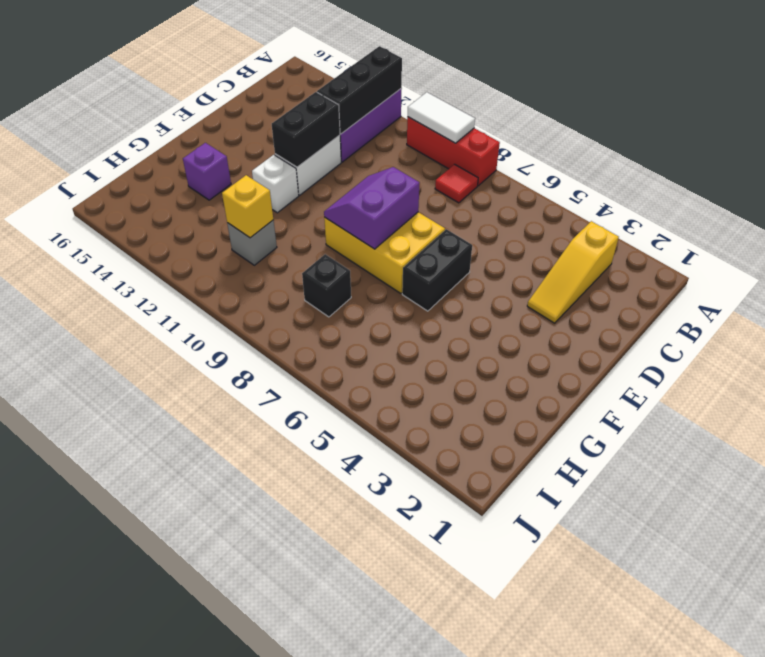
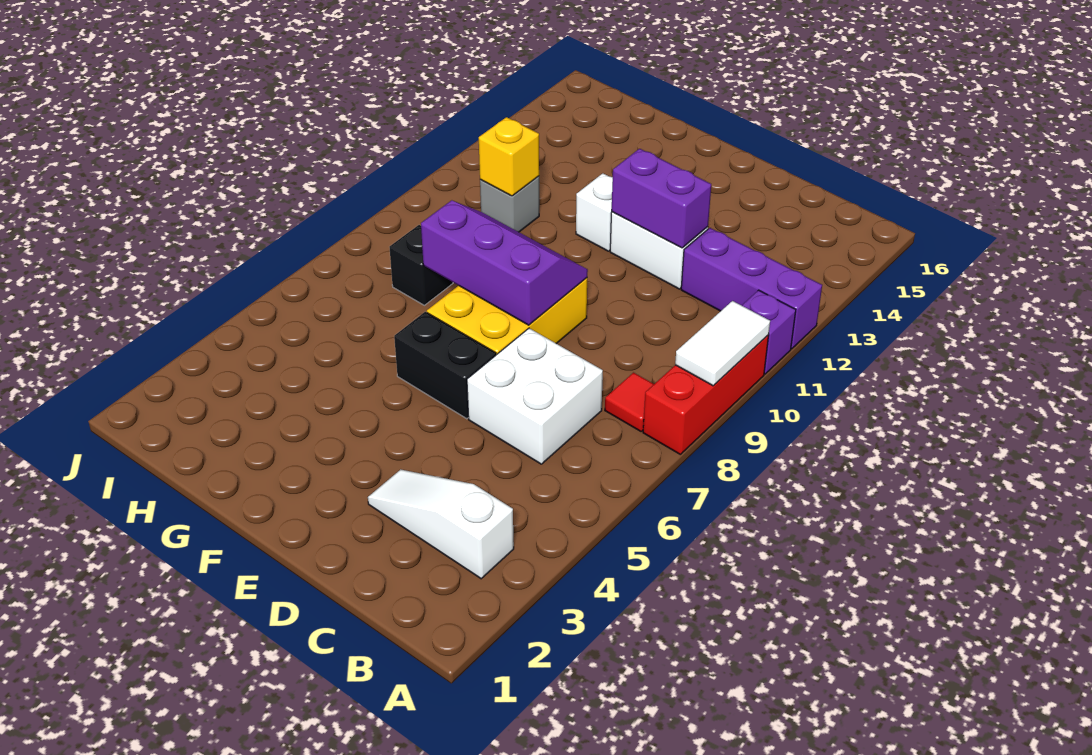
black 1x3 brick [317,46,402,134] -> none
yellow 1x3 slope [527,221,619,323] -> white 1x3 slope [368,469,514,579]
none -> white 2x2 brick [467,328,603,464]
black 1x2 brick [272,92,340,167] -> purple 1x2 brick [612,149,711,248]
purple 2x2 slope [324,167,419,249] -> purple 2x3 slope [421,200,588,325]
purple 1x1 brick [183,143,231,200] -> purple 1x1 brick moved to [742,290,796,374]

